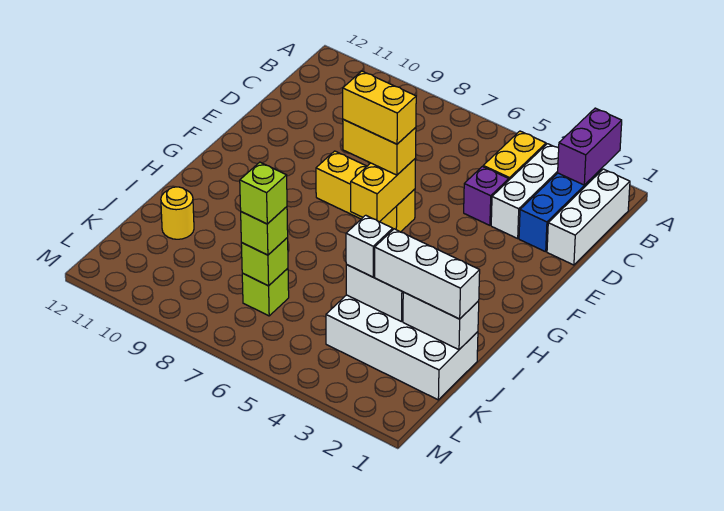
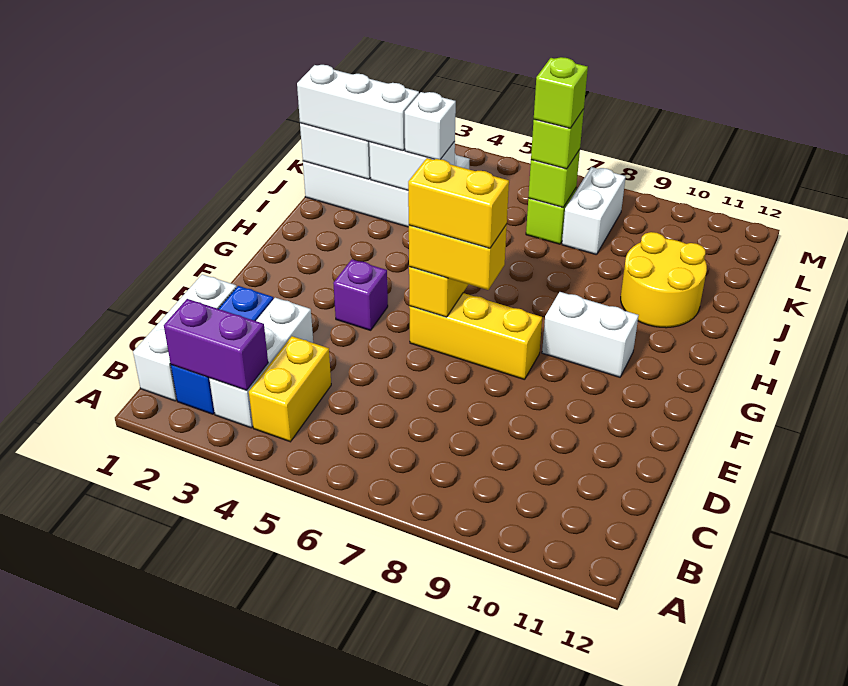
purple 1x2 brick [558,108,622,185] -> purple 1x2 brick turned to [164,299,268,390]
purple 1x1 brick [464,167,509,225] -> purple 1x1 brick moved to [333,259,388,330]
none -> white 1x2 brick [542,292,639,377]
yellow 1x1 round brick [161,187,194,239] -> yellow 2x2 round brick [621,232,707,328]
none -> white 1x2 brick [562,167,626,255]

